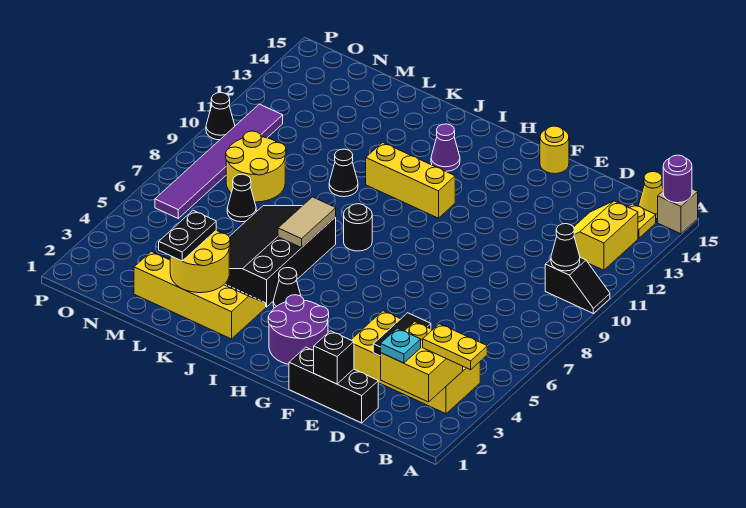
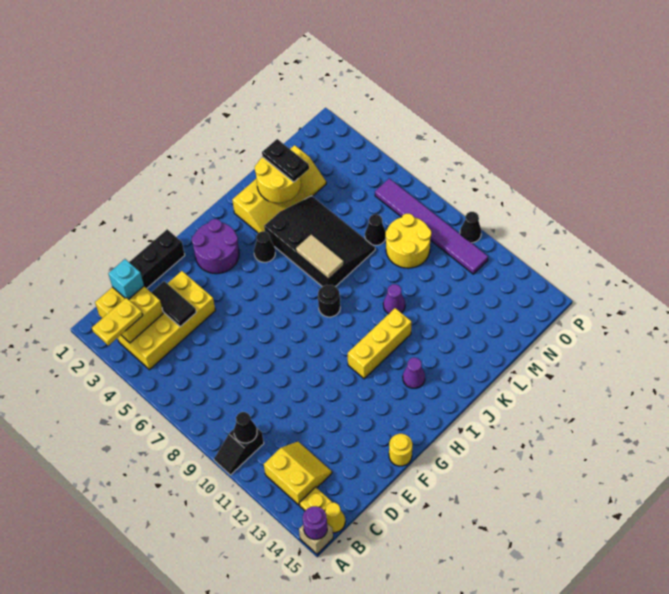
cyan 1x1 plate [381,328,421,363] -> cyan 1x1 brick [108,259,144,300]
black 1x1 brick [314,331,354,384] -> none
black 1x1 cone [329,149,358,197] -> purple 1x1 cone [383,284,405,314]

